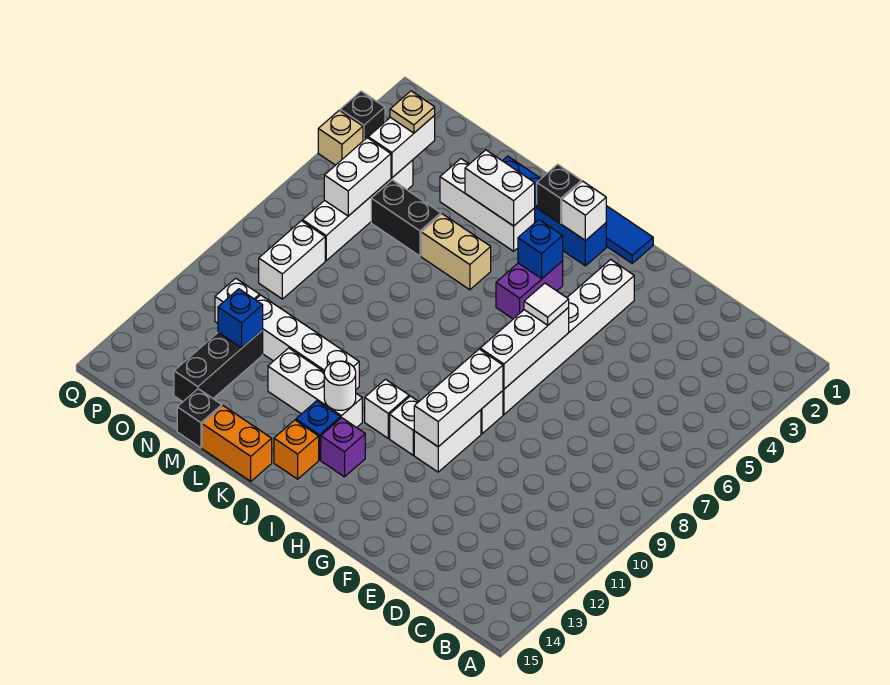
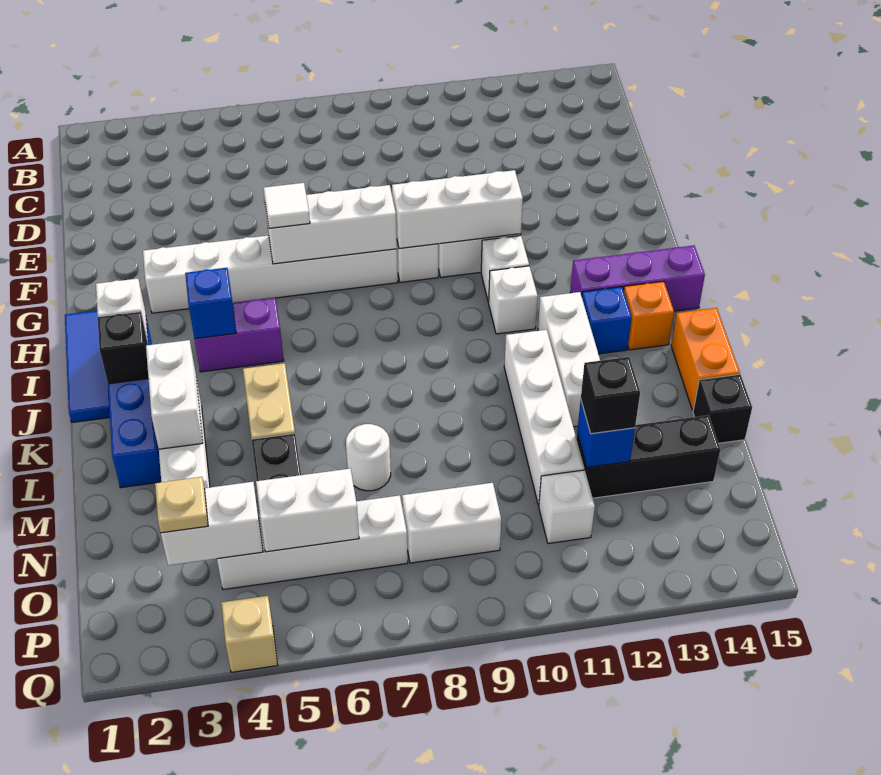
purple 1x1 brick [321,418,365,477] -> purple 1x3 brick [570,245,705,311]
white 1x1 round brick [324,361,356,410] -> white 1x1 round brick moved to [346,424,391,491]
black 1x1 brick [340,91,385,141] -> black 1x1 brick moved to [581,357,640,434]

